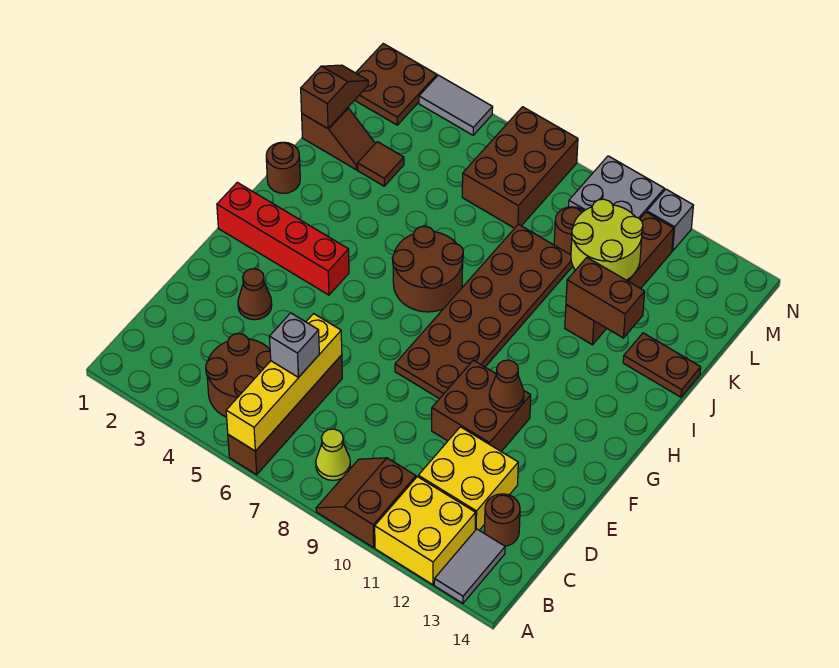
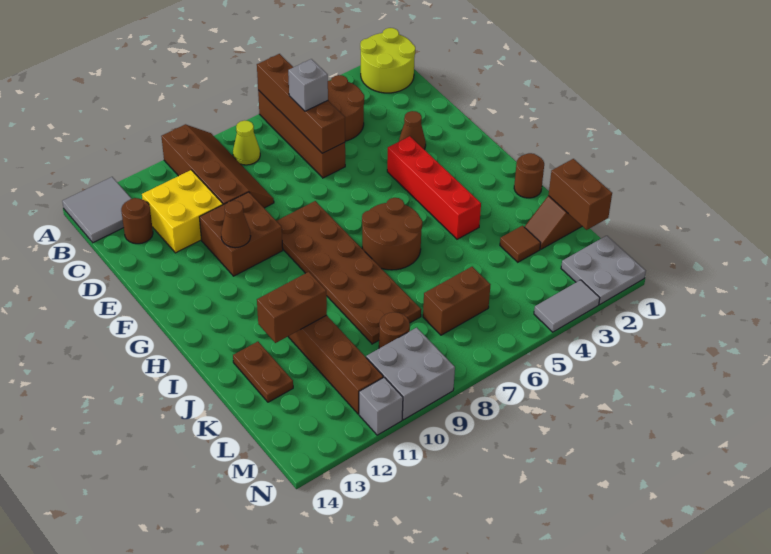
yellow 1x4 brick [226,314,342,451] -> brown 1x4 brick [257,54,345,153]
brown 2x2 slope [316,458,416,548] -> brown 2x4 slope [161,124,274,208]
yellow 2x2 brick [375,477,476,585] -> none
grey 1x2 tile [434,529,505,603] -> grey 2x2 tile [62,177,131,243]
red 1x4 brick [217,182,349,295] -> red 1x4 brick turned to [387,136,481,239]
brown 1x2 plate [623,333,701,397] -> brown 1x2 plate turned to [233,342,293,402]
brown 1x2 slope [301,65,368,129] -> brown 1x2 brick [549,159,612,230]
lime 2x2 round brick [571,199,643,280] -> lime 2x2 round brick moved to [360,28,415,93]
brown 2x3 brick [462,107,578,228] -> brown 1x2 brick [423,267,490,335]
brown 2x2 plate [355,44,437,125] -> grey 2x2 plate [561,236,646,305]

